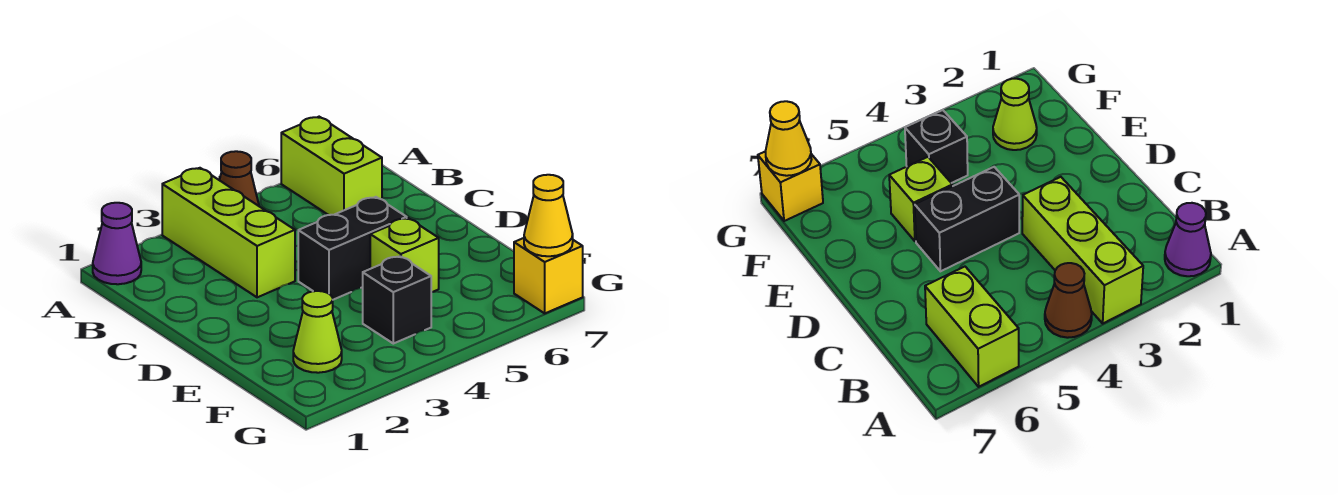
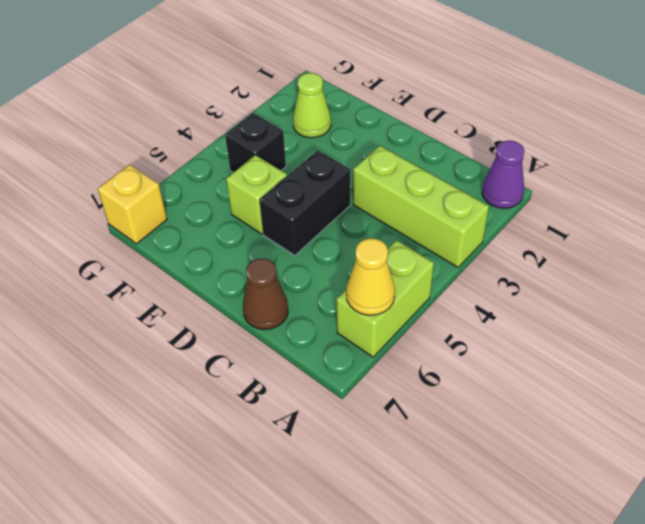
brown 1x1 cone [220,151,259,206] -> brown 1x1 cone moved to [243,259,288,330]
lime 1x2 brick [281,117,382,215] -> lime 1x2 brick turned to [337,240,434,357]
yellow 1x1 cone [524,175,573,256] -> yellow 1x1 cone moved to [346,238,395,315]

